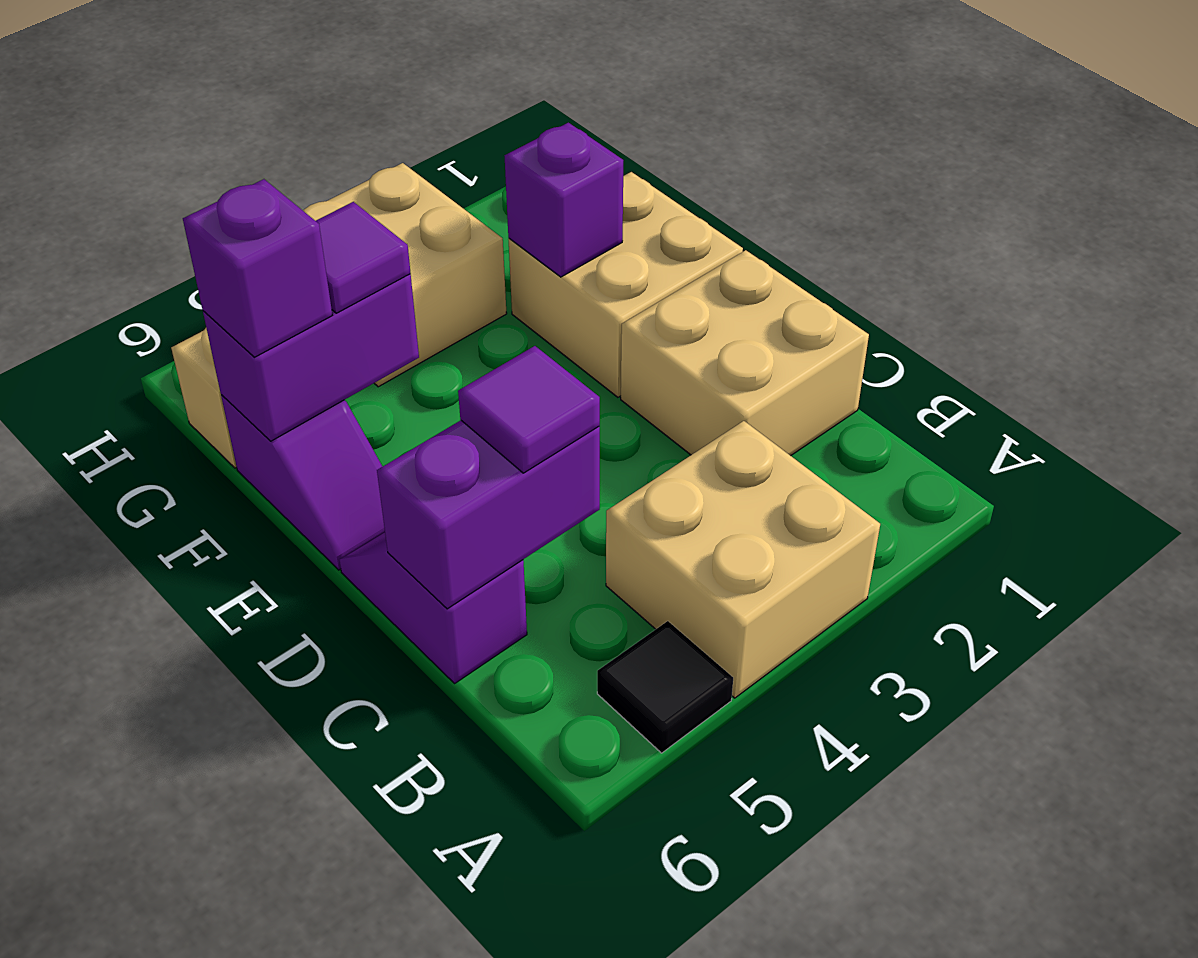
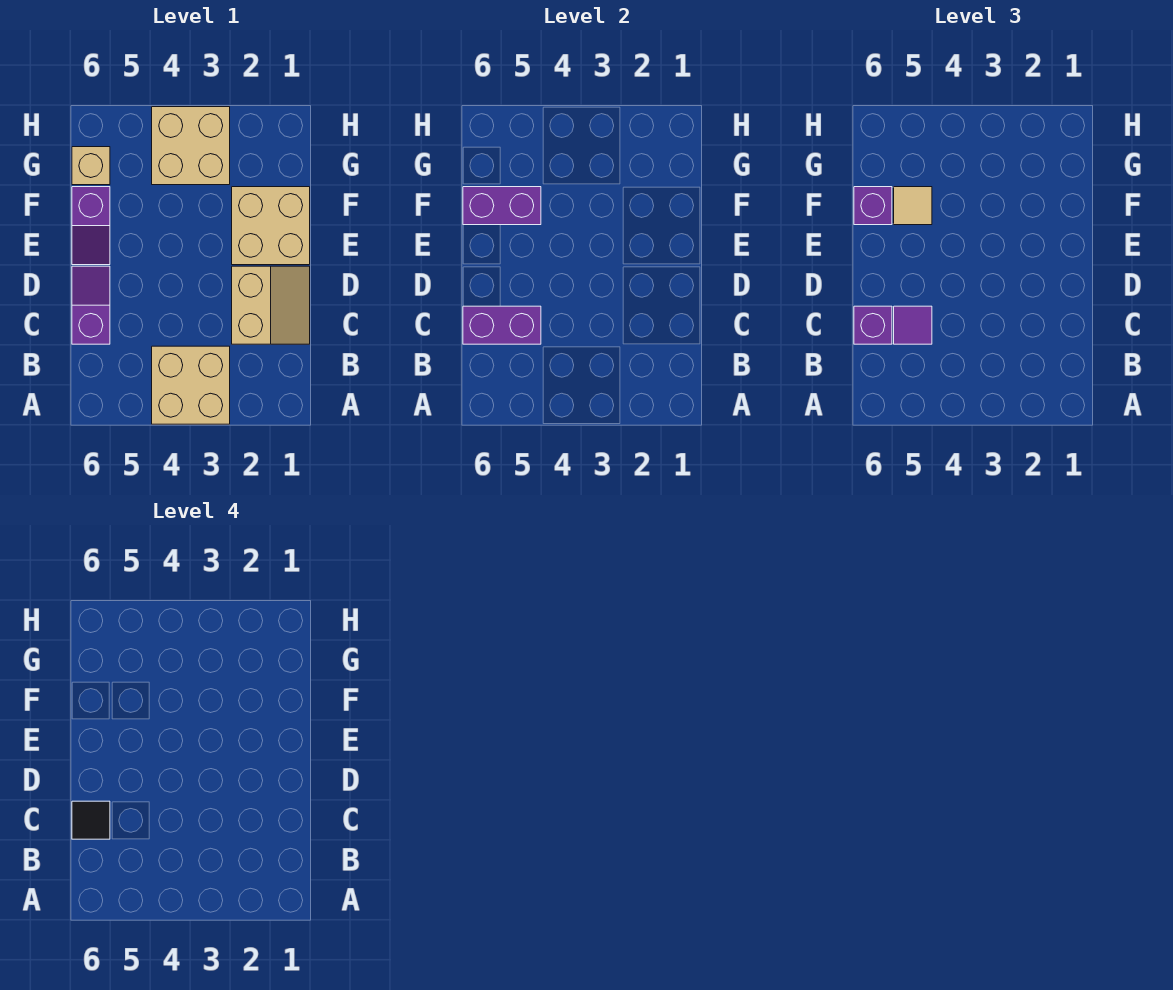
black 1x1 tile [597,621,733,753] -> black 1x1 tile moved to [72,801,110,839]
tan 2x2 brick [621,250,869,456] -> tan 2x2 slope [232,266,310,344]
purple 1x1 brick [505,123,623,277] -> purple 1x1 brick moved to [854,306,892,344]
purple 1x1 tile [316,202,410,313] -> tan 1x1 tile [894,187,932,225]

